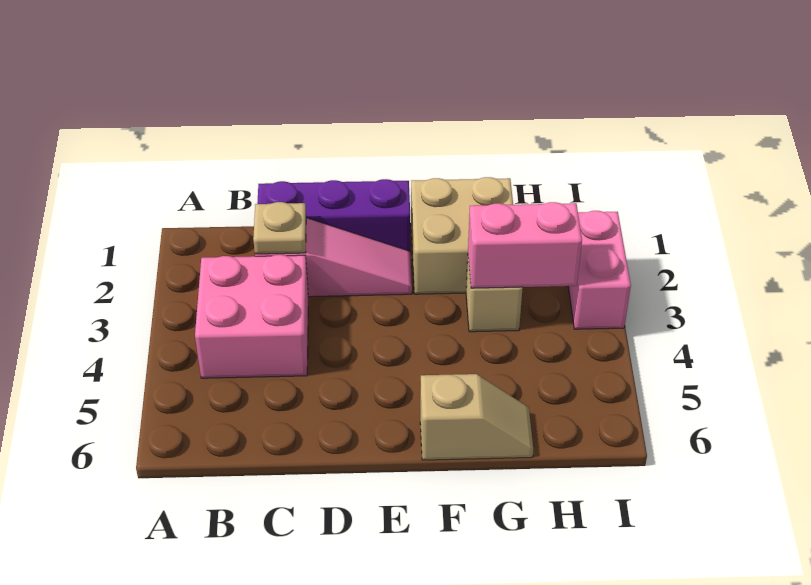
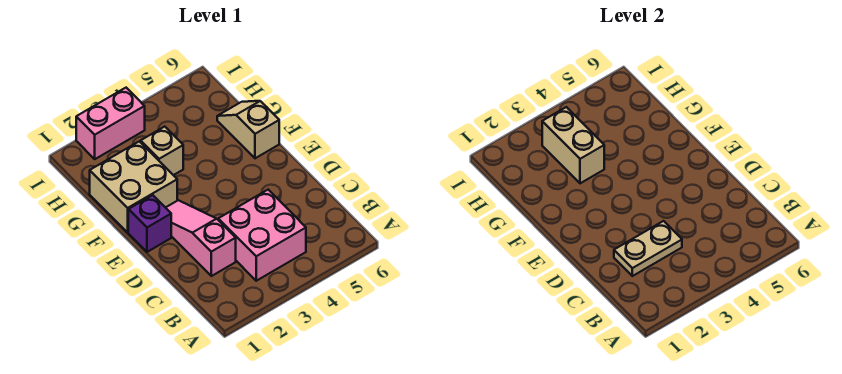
purple 1x3 brick [257,179,410,251] -> purple 1x1 brick [128,195,171,252]
tan 1x1 plate [253,202,306,254] -> tan 1x2 plate [614,221,682,276]
pink 1x2 brick [468,202,582,288] -> tan 1x2 brick [542,107,604,183]

